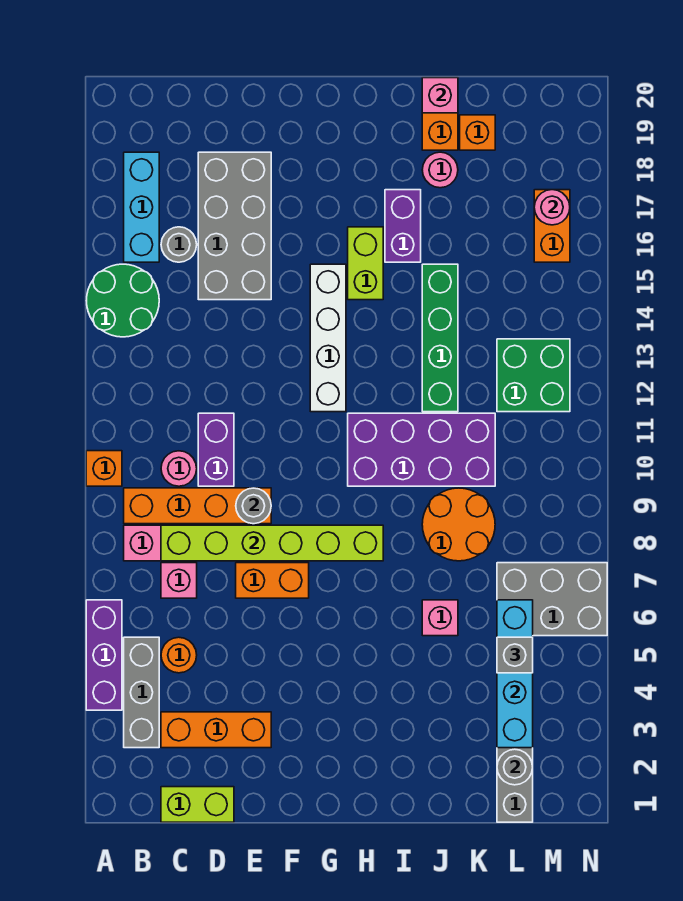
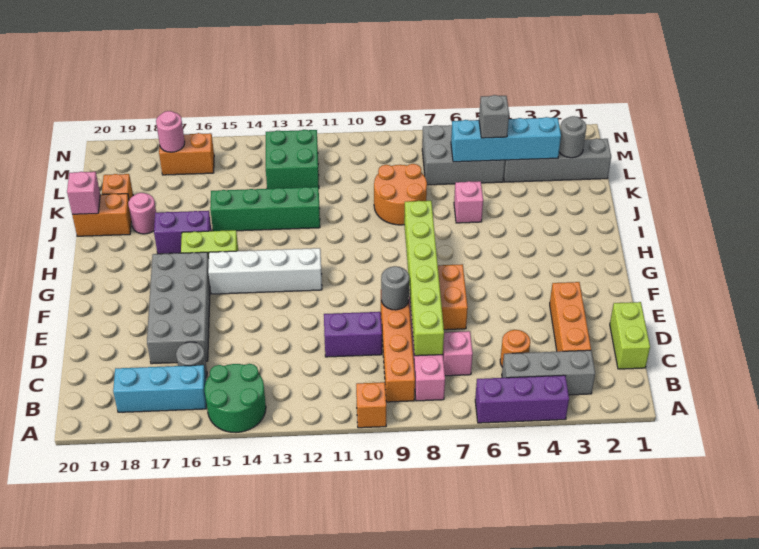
pink 1x1 round brick [161,451,197,486] -> none
grey 2x4 brick [198,152,271,300] -> grey 2x4 brick turned to [147,252,210,364]
purple 2x4 brick [348,413,495,486] -> none
grey 2x3 brick [497,563,607,636] -> grey 2x3 brick turned to [422,125,505,185]

